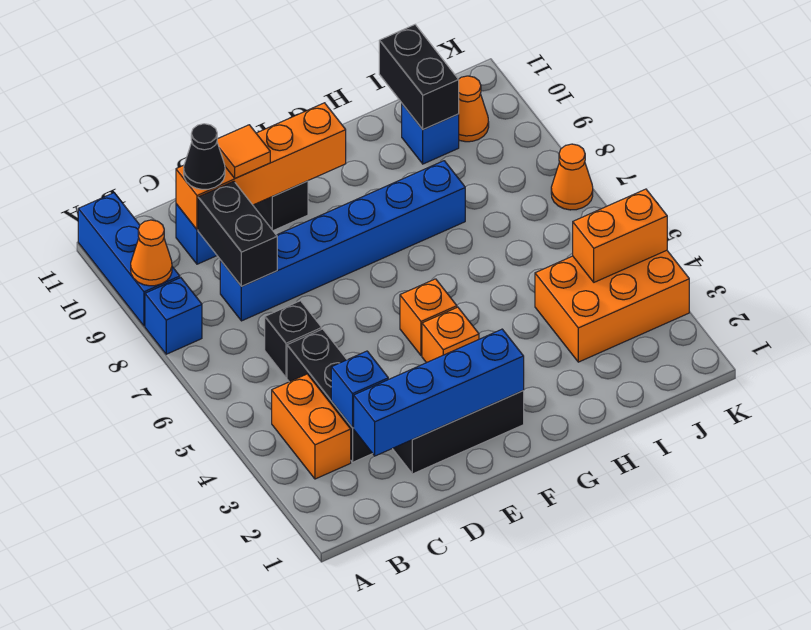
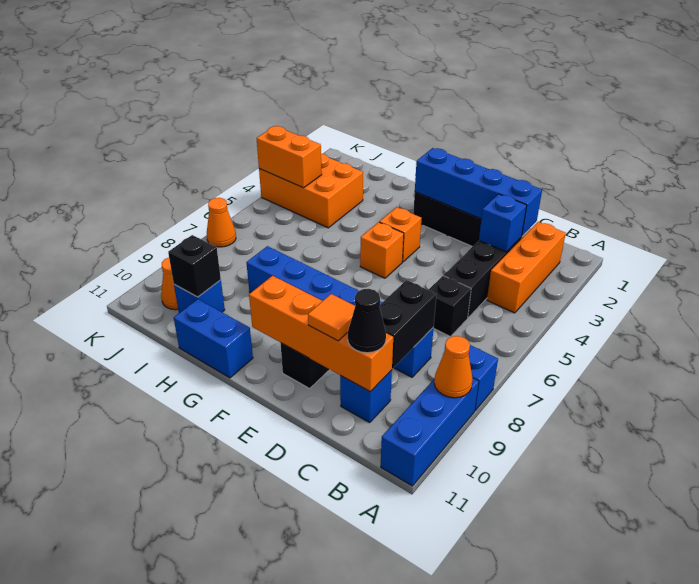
orange 1x2 brick [272,374,351,479] -> orange 1x3 brick [487,222,566,313]
none -> blue 1x2 brick [174,299,253,378]
black 1x2 brick [379,25,459,130] -> black 1x1 brick [168,235,221,297]

